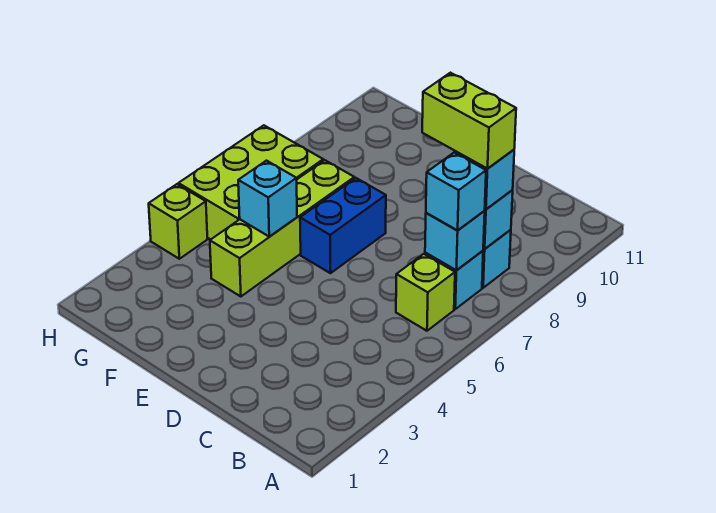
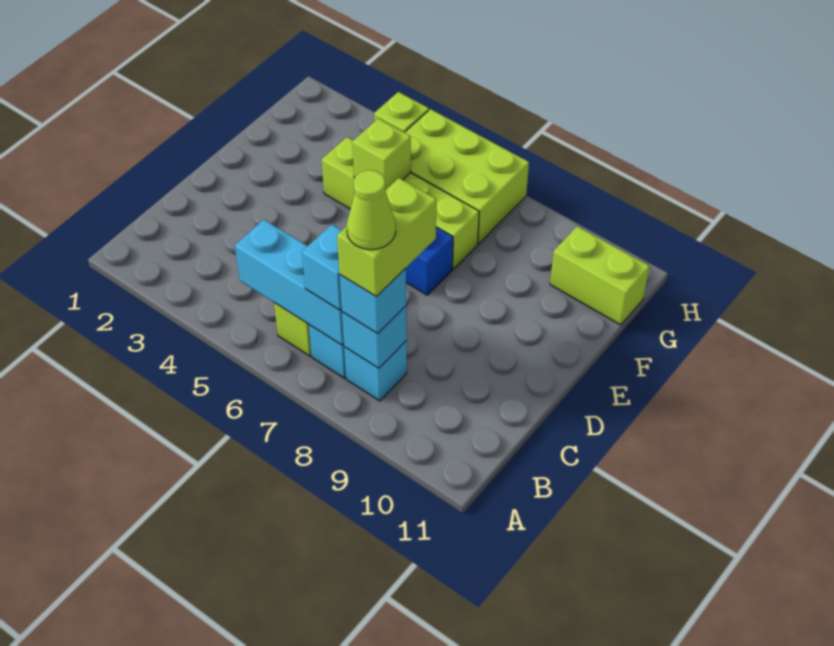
cyan 1x1 brick [425,211,485,270] -> cyan 1x3 brick [235,220,344,345]
none -> lime 1x1 cone [347,170,396,250]
cyan 1x1 brick [238,161,297,236] -> lime 1x1 brick [352,119,411,190]
none -> lime 1x2 brick [550,226,650,325]

